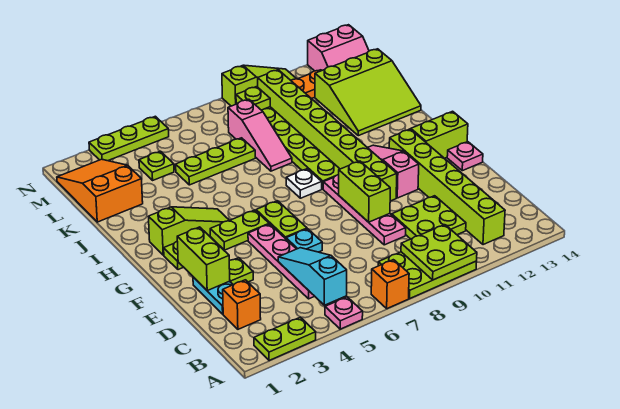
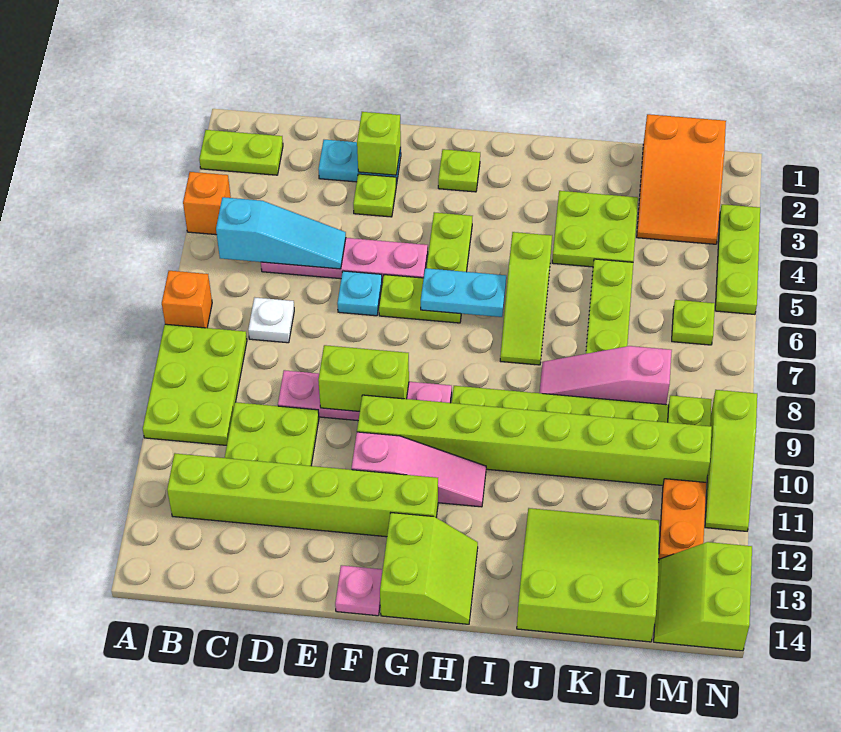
lime 1x2 plate [254,317,316,361] -> lime 1x2 plate turned to [199,130,283,175]
pink 1x1 plate [325,297,363,329] -> none
lime 2x2 plate [401,225,477,280] -> lime 2x2 plate moved to [552,191,638,267]
orange 1x1 brick [223,280,261,329] -> orange 1x1 brick moved to [183,172,231,235]
lime 1x2 brick [177,227,230,290] -> lime 1x1 brick [357,112,401,175]
none -> cyan 1x2 plate [421,268,506,317]
lime 1x3 slope [149,207,229,255] -> lime 1x3 slope moved to [500,232,552,365]
white 1x1 plate [286,169,322,198] -> white 1x1 plate moved to [248,297,294,343]
lime 3x3 slope [315,49,421,136] -> lime 3x3 slope turned to [517,508,659,642]
orange 2x3 slope [57,159,143,222] -> orange 2x3 slope turned to [637,114,726,244]
lime 1x1 plate [139,151,174,180] -> lime 1x1 plate moved to [672,300,715,345]
pink 2x2 slope [308,25,369,71] -> lime 2x2 slope [654,542,752,651]

